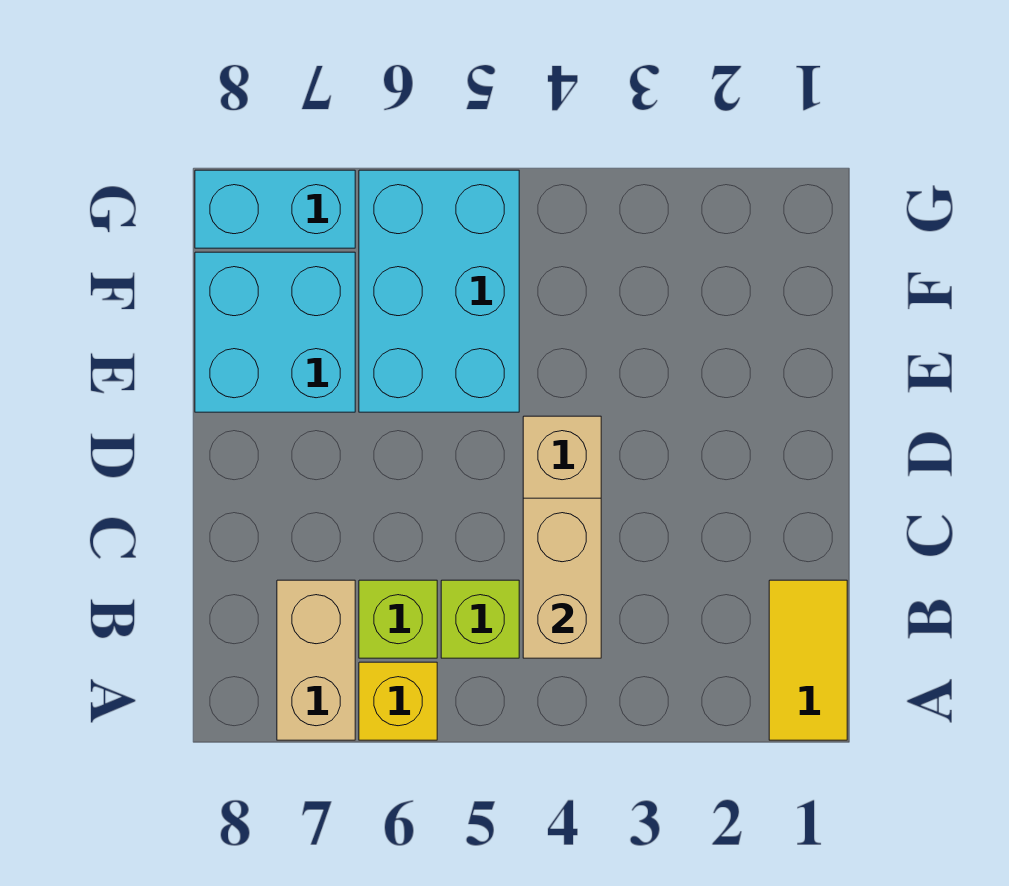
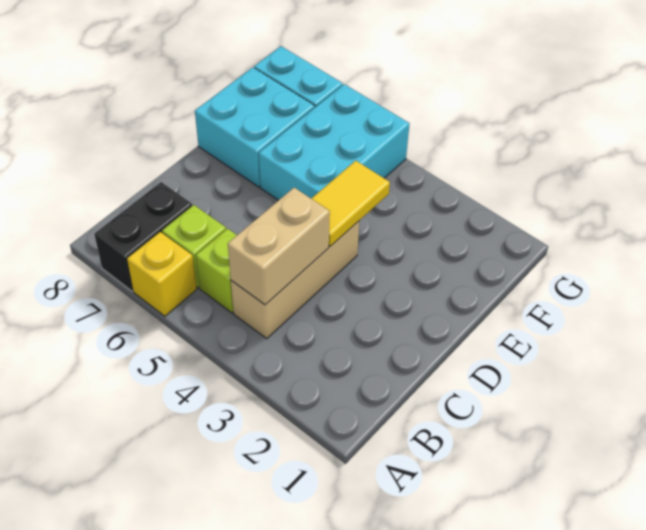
yellow 1x2 tile [769,580,847,740] -> yellow 1x2 tile moved to [311,161,390,246]
tan 1x2 brick [277,580,355,740] -> black 1x2 brick [94,182,192,291]

